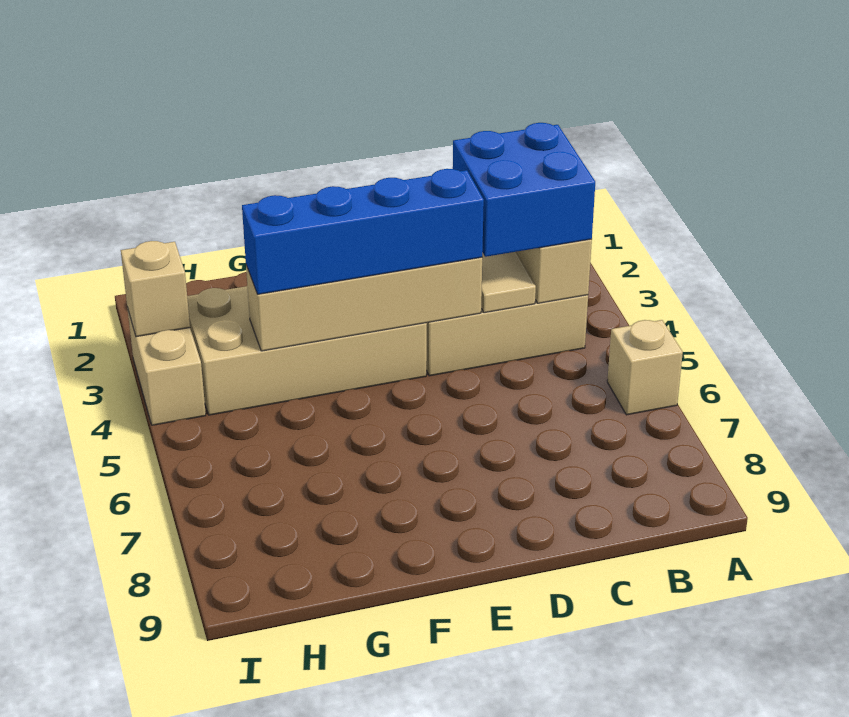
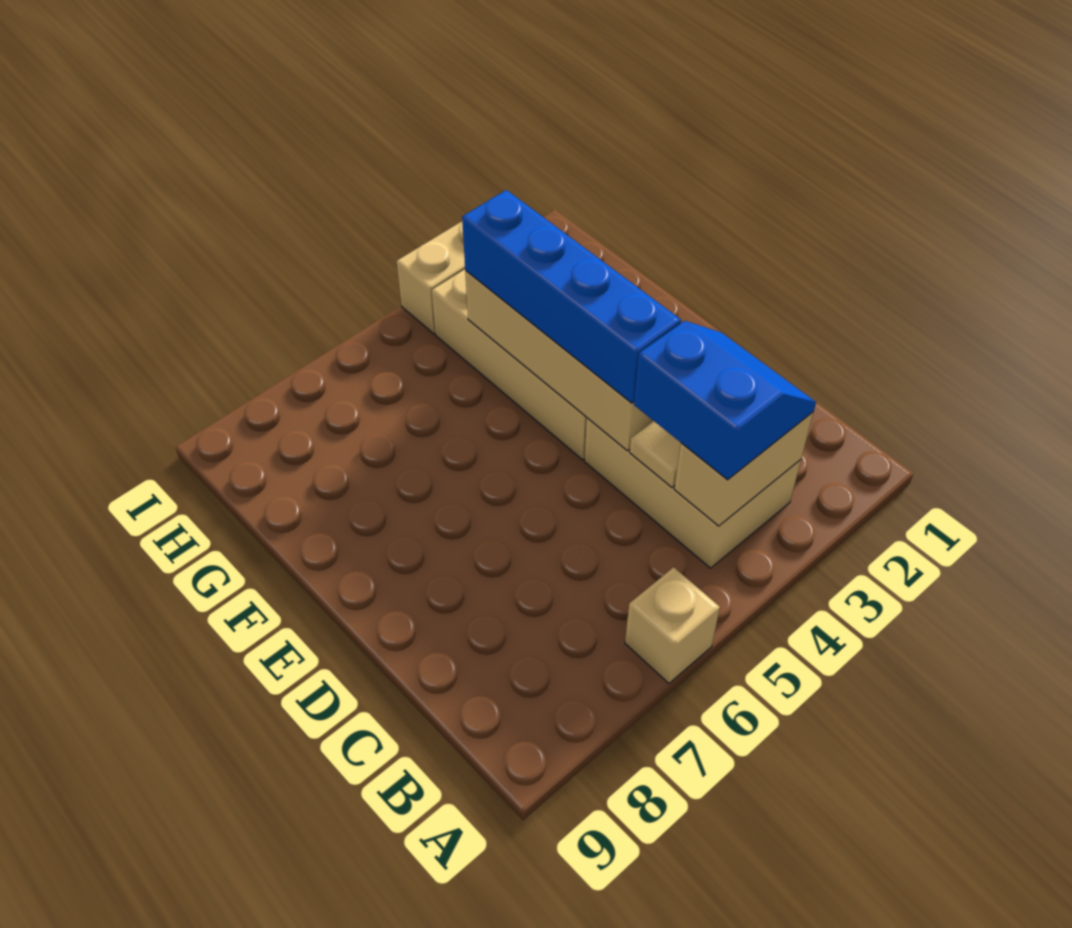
blue 2x2 brick [453,123,595,257] -> blue 2x2 slope [634,321,816,480]
tan 1x1 brick [121,241,190,337] -> none

